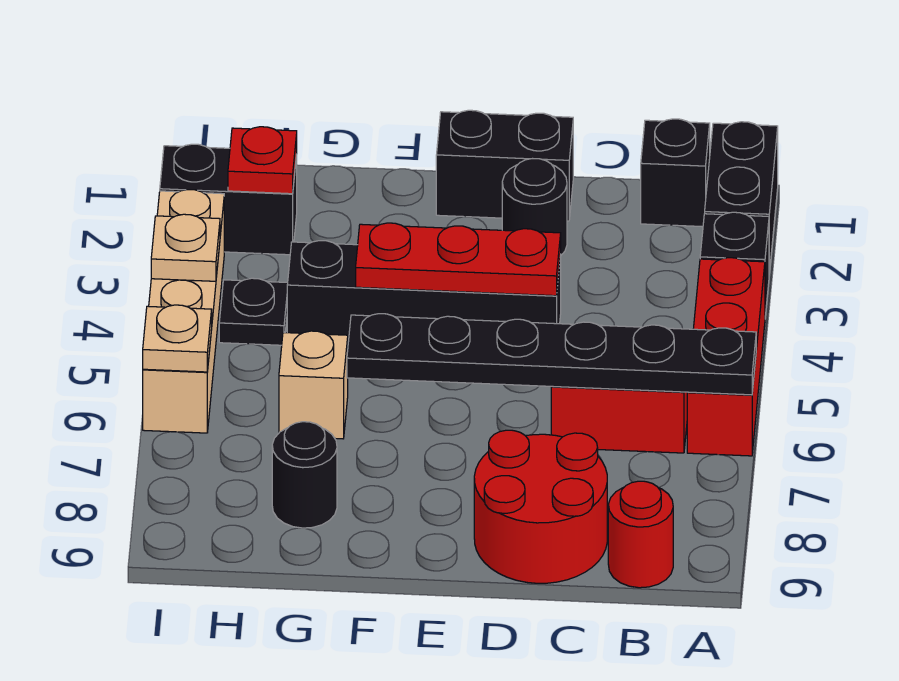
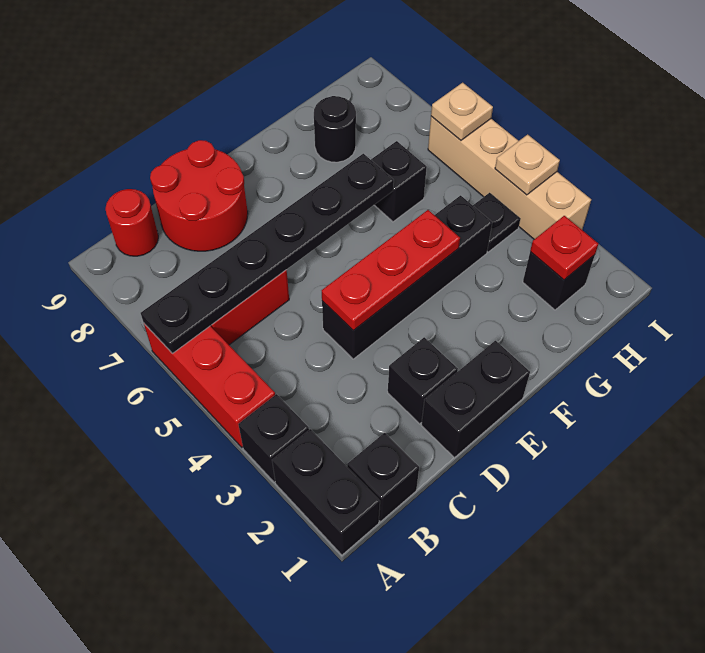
black 1x1 round brick [502,159,567,255] -> black 1x1 brick [388,337,458,424]
tan 1x1 brick [279,331,348,439] -> black 1x1 brick [371,141,427,222]
black 1x2 brick [160,144,297,255] -> black 1x1 brick [523,252,595,310]

